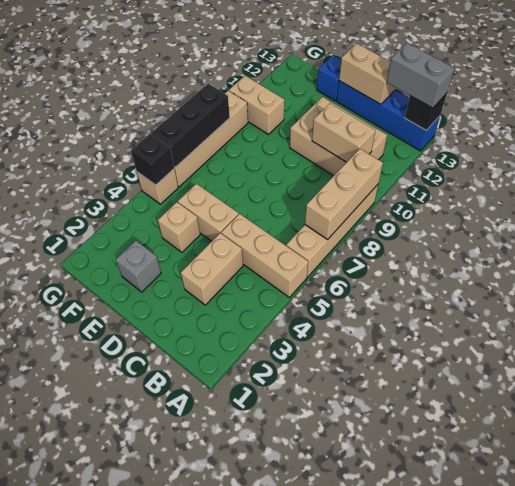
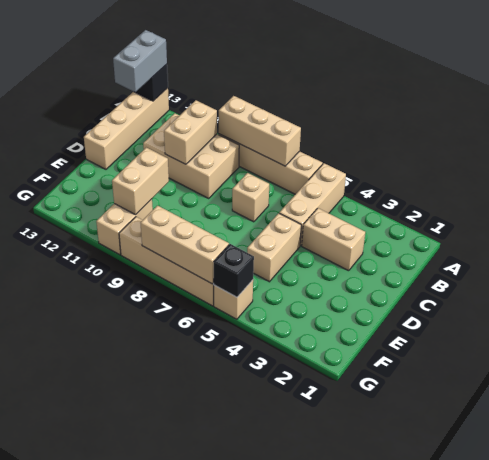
blue 1x4 brick [337,81,440,151] -> tan 1x4 brick [84,88,169,169]
tan 2x3 brick [290,97,387,176] -> tan 2x3 brick turned to [143,113,239,198]
tan 1x2 brick [339,43,396,104] -> tan 1x2 brick moved to [112,148,169,215]
grey 1x1 brick [116,241,161,292] -> none
tan 1x1 brick [158,202,200,252] -> tan 1x1 brick moved to [232,173,269,222]
blue 1x1 brick [317,55,341,101] -> none
black 1x3 brick [151,84,230,167] -> tan 1x3 brick [141,206,229,284]

